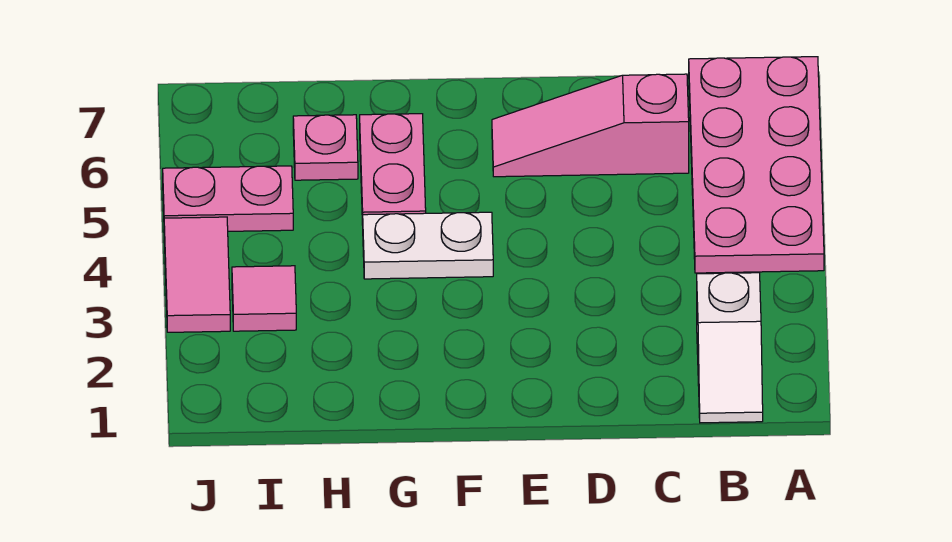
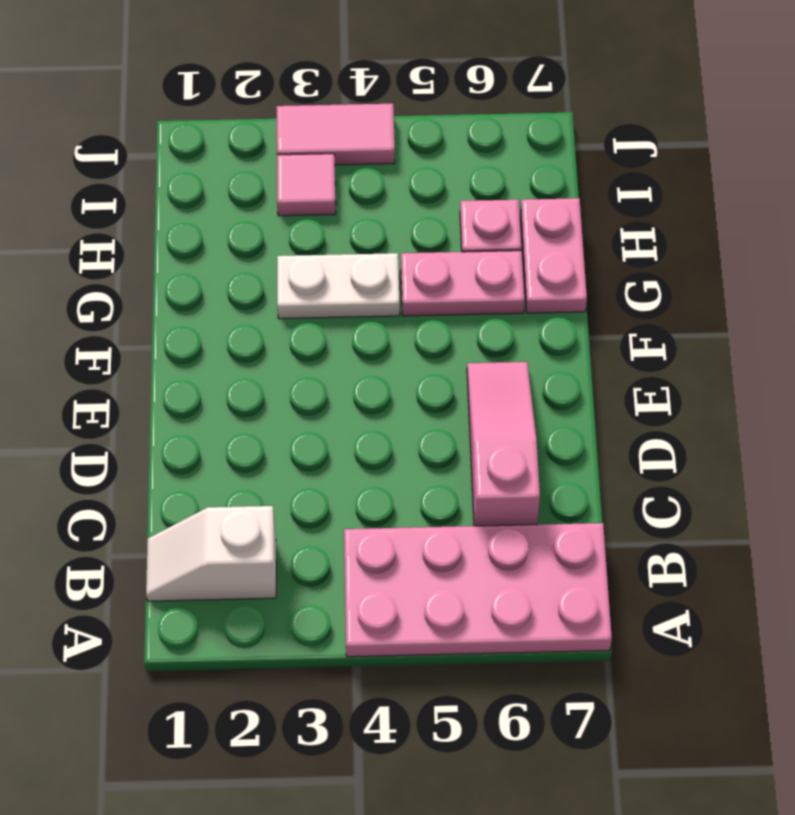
white 1x2 plate [363,212,493,279] -> white 1x2 plate turned to [277,253,400,319]
pink 1x2 plate [163,166,293,231] -> pink 1x2 plate moved to [521,198,587,313]

